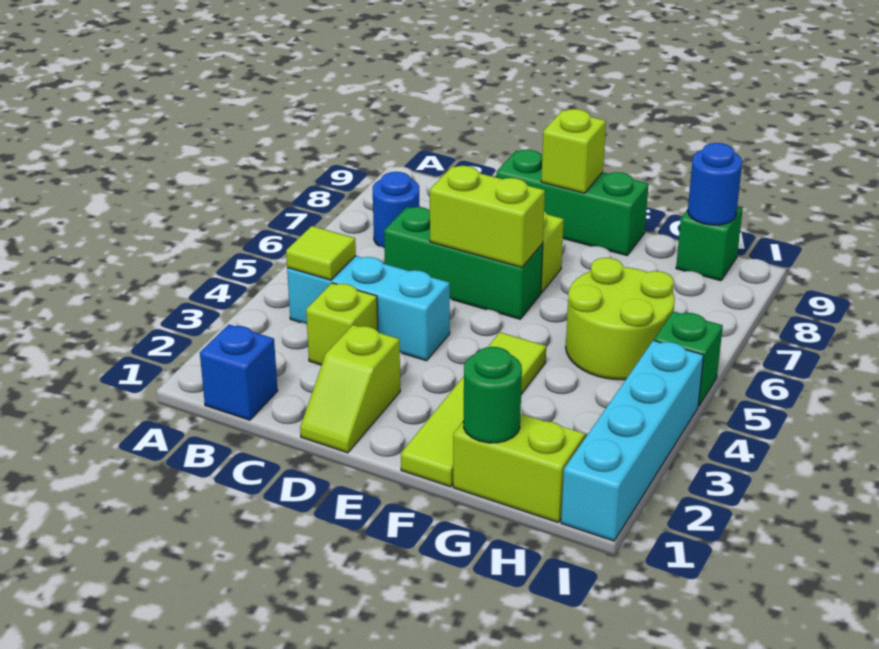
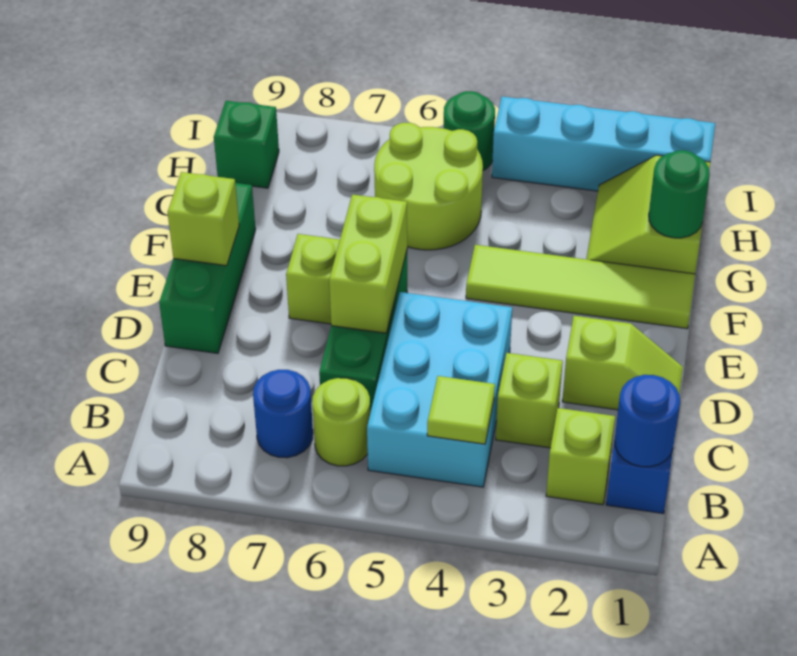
none -> lime 1x1 brick [546,408,615,505]
cyan 1x3 brick [287,256,450,361] -> cyan 2x3 brick [367,292,512,487]
none -> lime 1x1 round brick [312,378,370,466]
blue 1x1 round brick [688,143,742,225] -> blue 1x1 round brick moved to [615,375,680,467]
green 1x1 brick [654,311,723,406] -> green 1x1 round brick [444,91,495,170]

